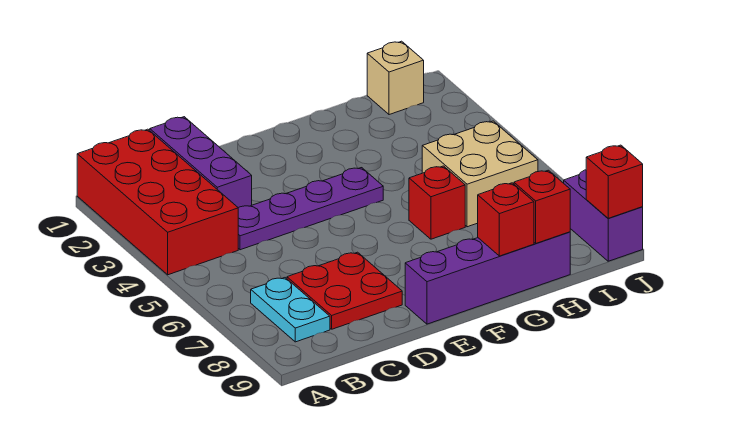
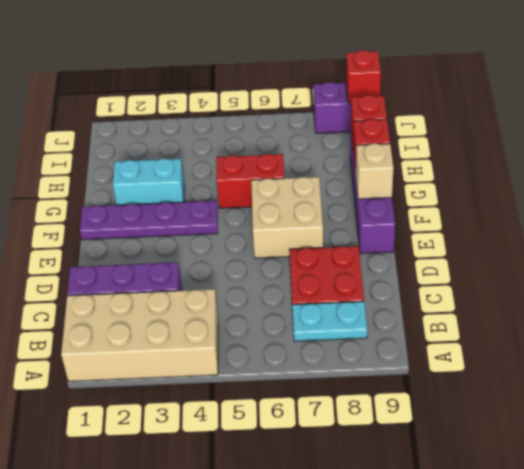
red 2x4 brick [77,129,238,275] -> tan 2x4 brick [61,289,218,381]
purple 1x4 plate [238,168,383,250] -> purple 1x4 plate turned to [80,201,218,240]
none -> cyan 1x2 brick [113,159,184,205]
red 1x1 brick [409,166,465,239] -> red 1x2 brick [217,154,284,208]
tan 2x2 brick [422,121,538,227] -> tan 2x2 brick moved to [251,177,323,258]
tan 1x1 brick [367,41,424,115] -> tan 1x1 brick moved to [356,143,394,199]

